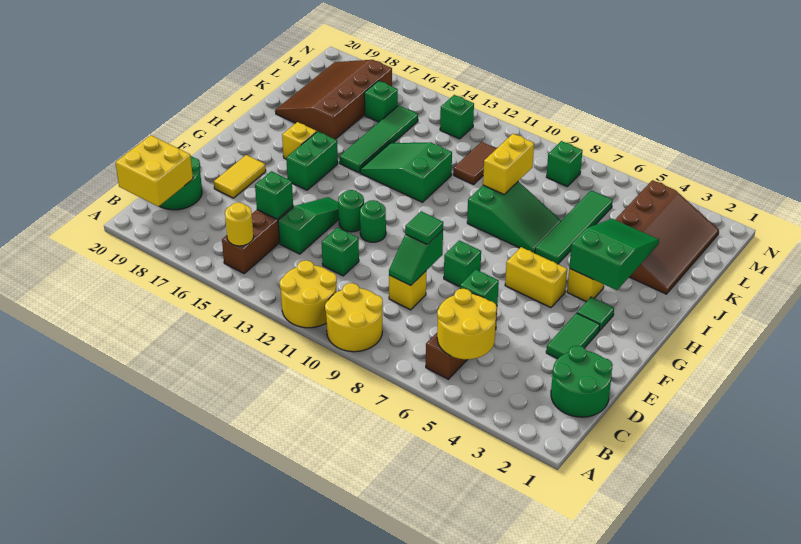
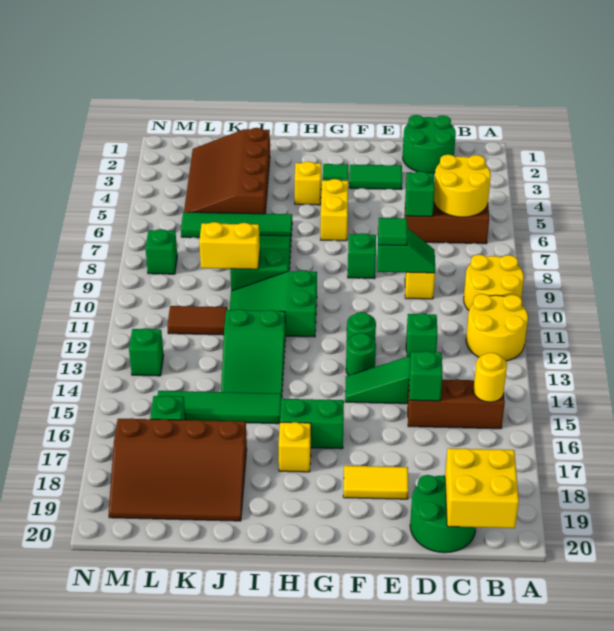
green 2x3 slope [569,219,659,290] -> green 2x3 slope moved to [229,270,317,337]
brown 3x4 slope [615,180,719,294] -> brown 3x4 slope turned to [184,128,270,214]

